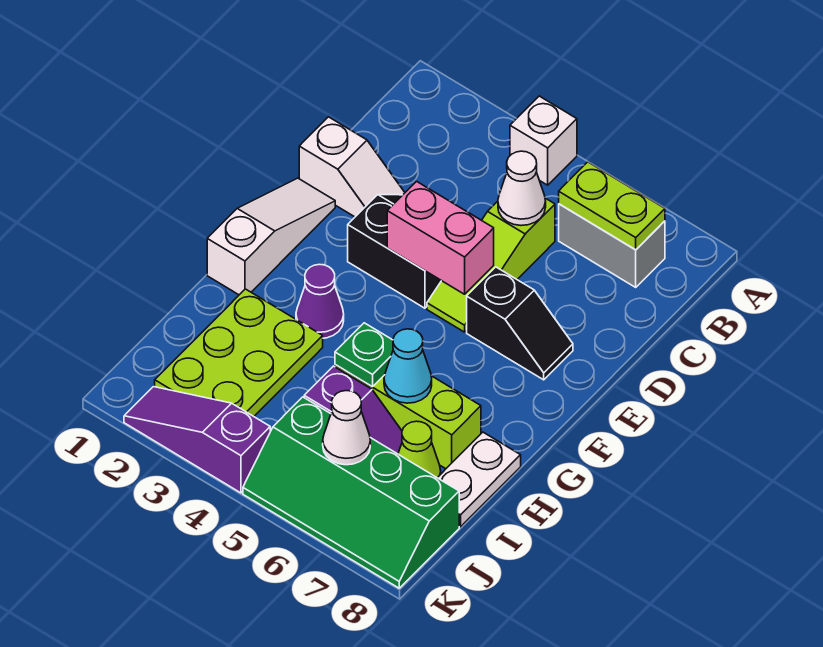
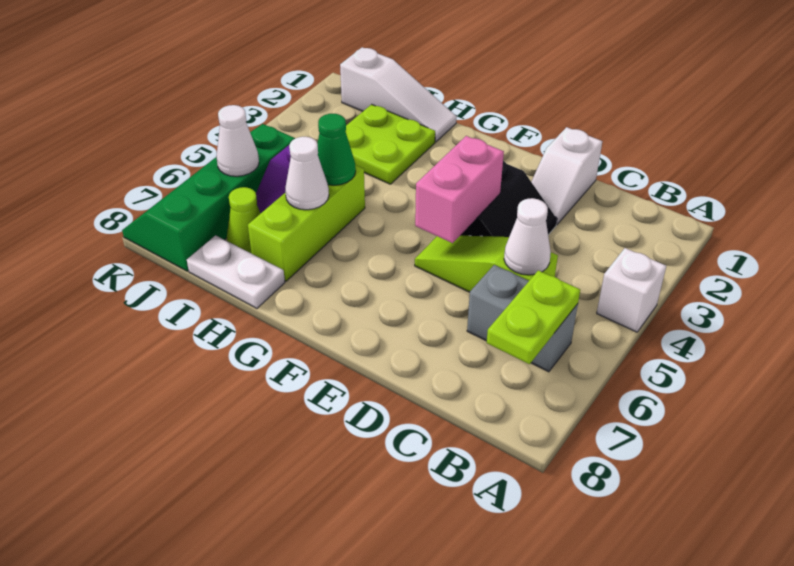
grey 1x2 brick [559,204,665,287] -> grey 1x2 brick turned to [467,265,578,372]
white 1x3 slope [207,178,335,295] -> white 1x3 slope moved to [340,47,457,142]
black 1x2 slope [467,267,573,380] -> none
purple 1x1 cone [296,264,344,338] -> none
lime 2x3 plate [155,289,323,416] -> lime 2x2 plate [346,104,435,184]
green 1x1 plate [335,323,393,387] -> green 1x1 cone [317,114,356,185]
cyan 1x1 cone [384,329,432,403] -> white 1x1 cone [285,137,329,210]
purple 1x3 slope [124,387,270,493] -> none

